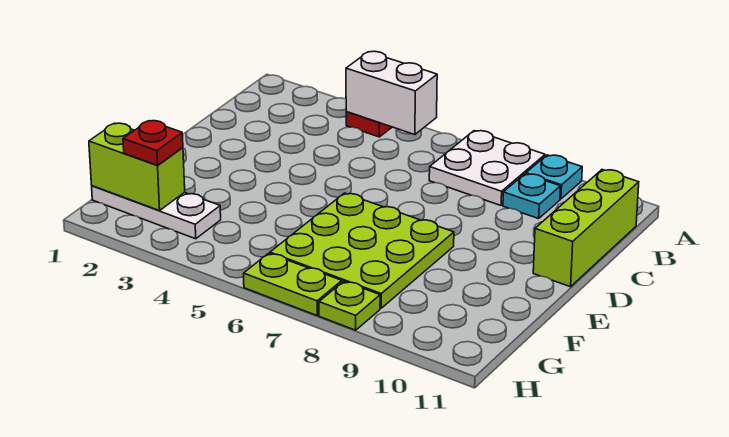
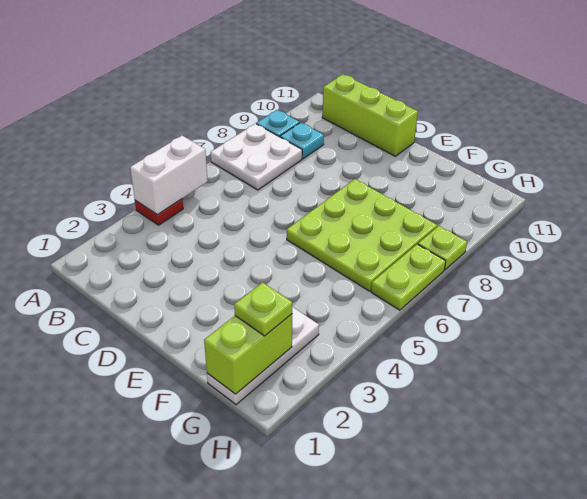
red 1x1 plate [123,121,183,165] -> lime 1x1 plate [234,282,292,336]

